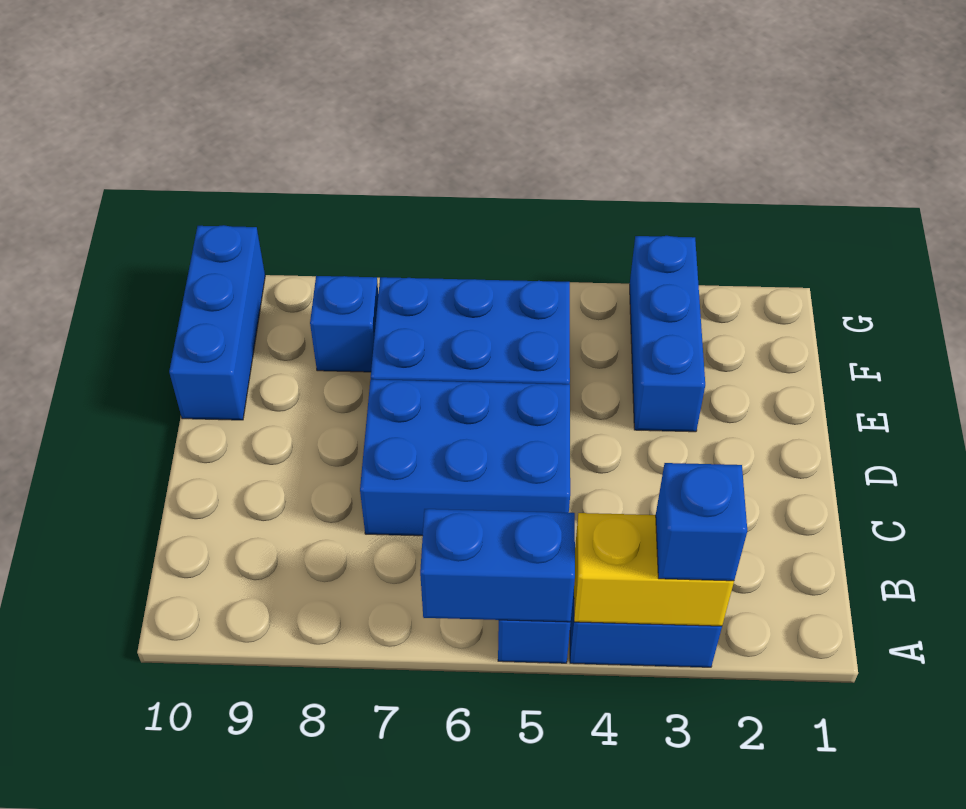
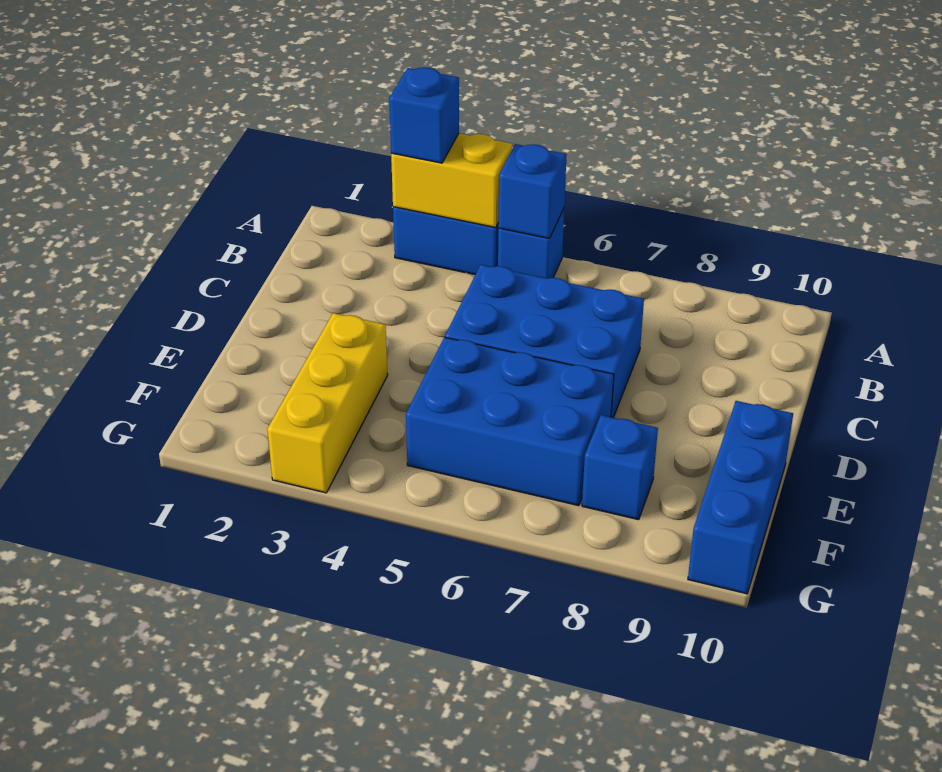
blue 1x2 brick [420,509,575,622] -> blue 1x1 brick [498,144,567,238]
blue 1x3 brick [630,236,705,432] -> yellow 1x3 brick [267,313,388,493]

